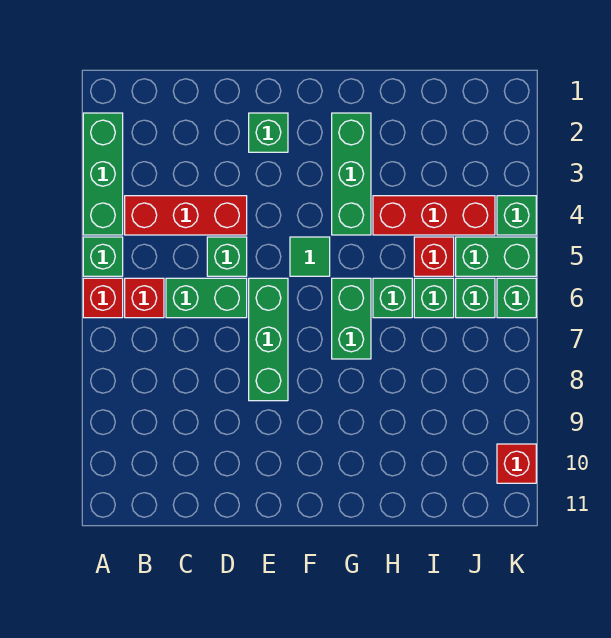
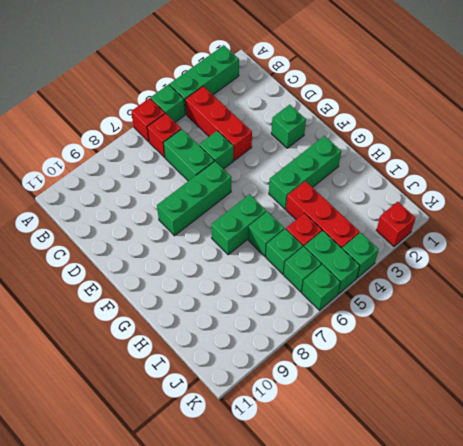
green 1x1 tile [290,237,330,276] -> none
red 1x1 brick [497,444,536,483] -> red 1x1 brick moved to [376,202,416,246]

